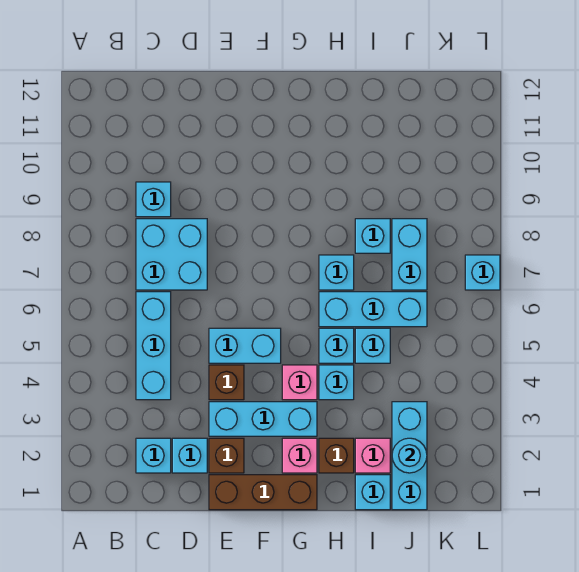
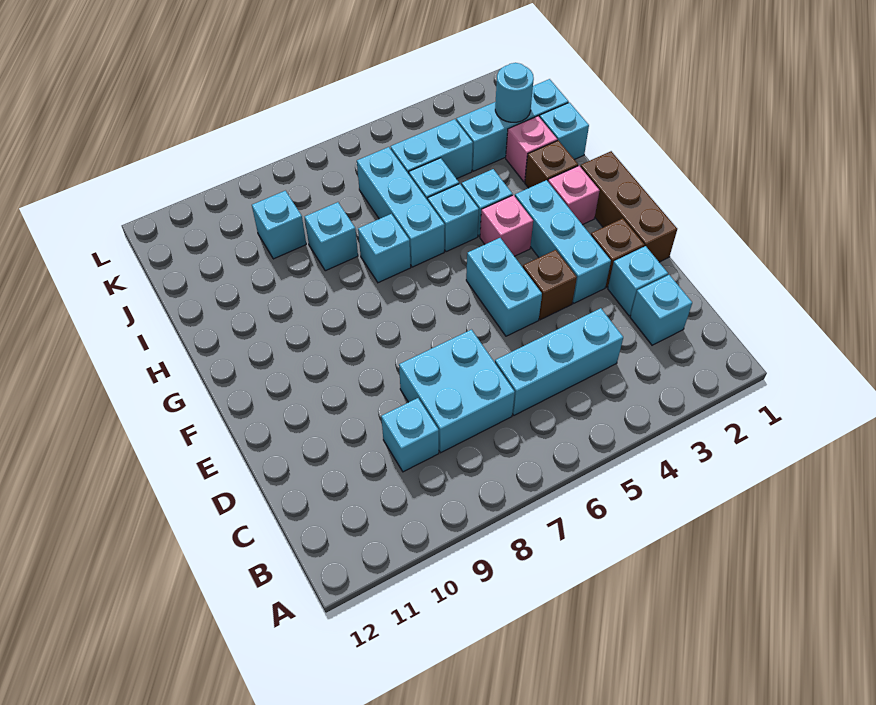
cyan 1x2 brick [392,219,427,290] -> cyan 1x2 brick moved to [391,119,473,179]
cyan 1x1 brick [465,255,500,290] -> cyan 1x1 brick moved to [252,191,306,259]

